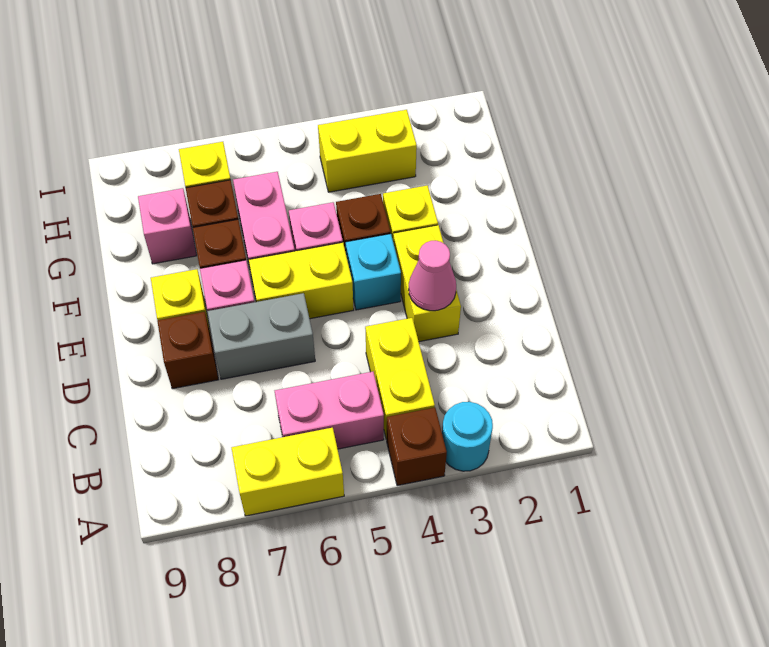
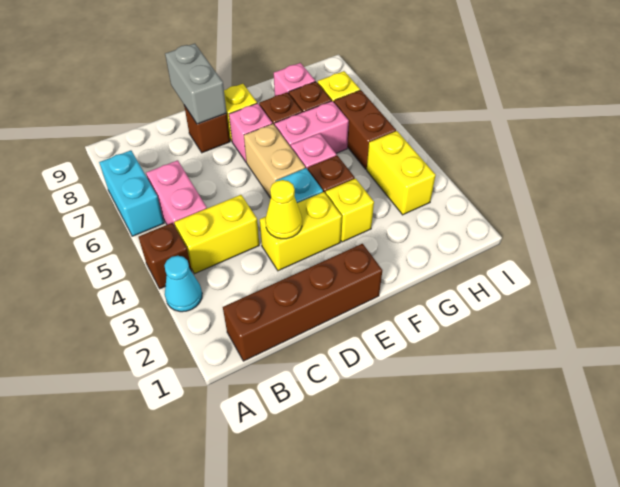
cyan 1x1 round brick [442,402,493,471] -> cyan 1x1 cone [164,256,202,312]
yellow 1x2 brick [232,428,344,516] -> cyan 1x2 brick [99,150,164,236]
none -> brown 1x4 brick [223,244,382,361]
pink 1x1 cone [409,241,456,311] -> yellow 1x1 cone [266,180,302,239]
grey 1x2 brick [207,293,315,379] -> grey 1x2 brick moved to [165,44,227,124]
yellow 1x2 brick [249,243,354,319] -> tan 1x2 brick [244,124,305,198]
none -> brown 1x2 brick [334,90,396,169]

